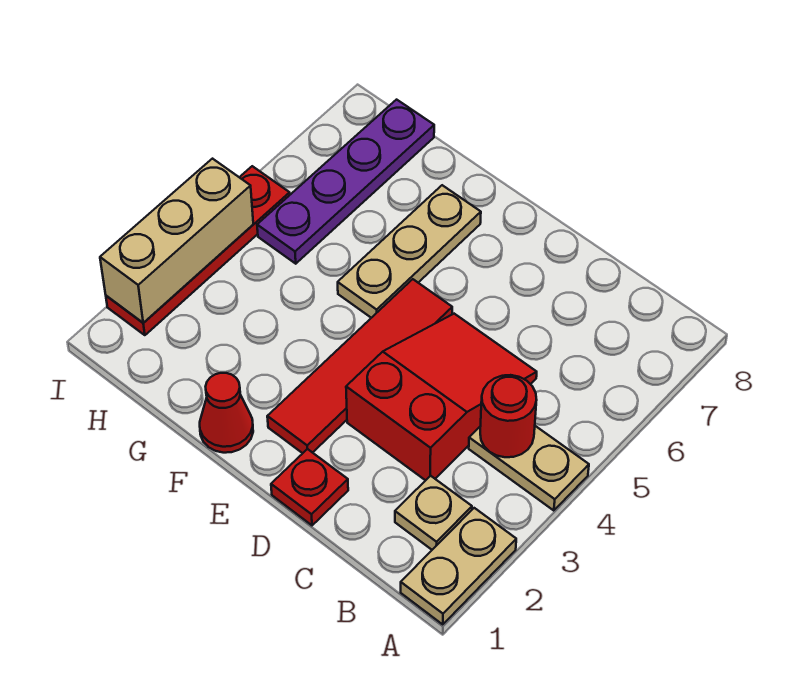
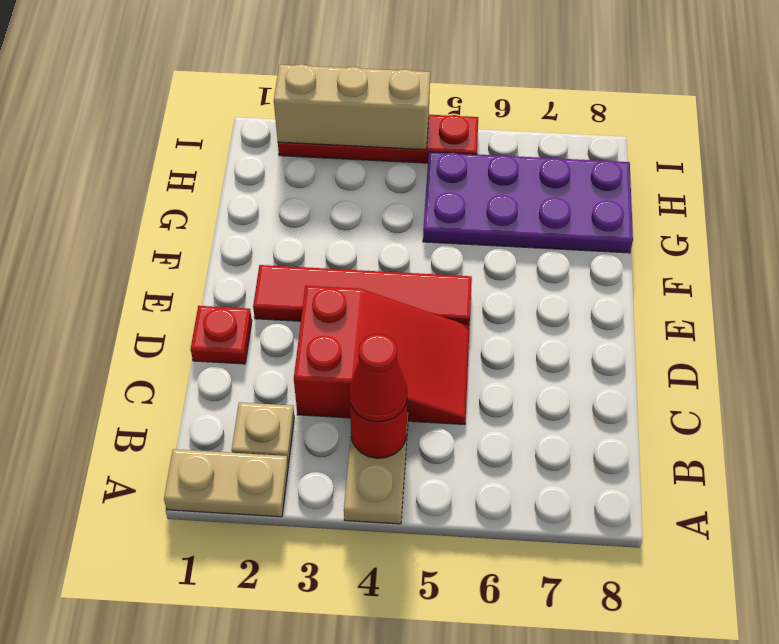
red 1x1 cone [200,373,253,453] -> red 1x1 cone moved to [349,334,407,422]
tan 1x3 plate [338,185,481,318] -> none
purple 1x4 plate [257,100,434,264] -> purple 2x4 plate [423,152,633,253]

